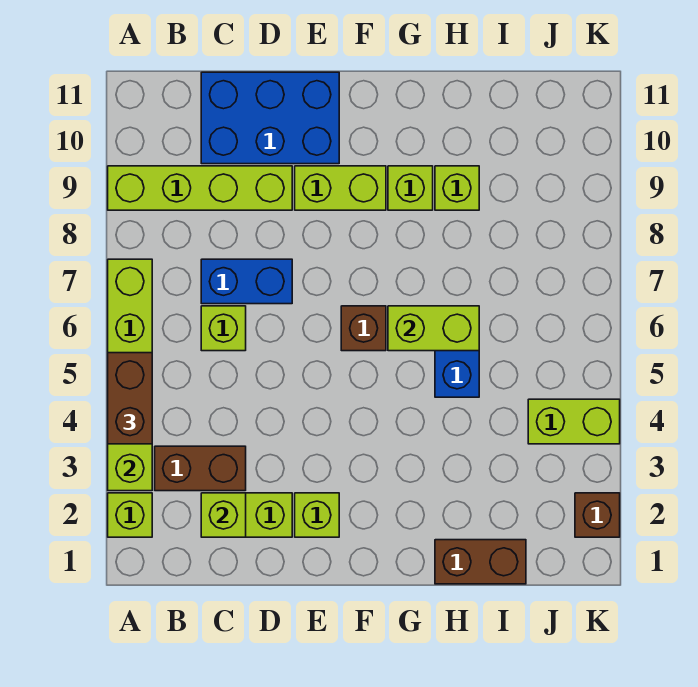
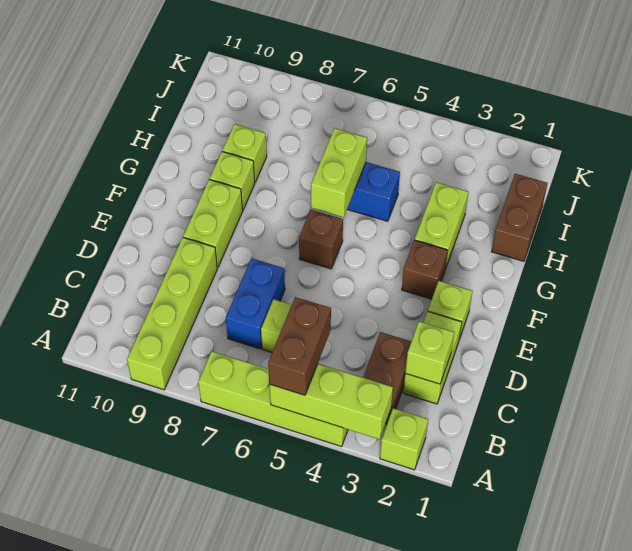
brown 1x2 brick [108,353,152,444] -> brown 1x2 brick turned to [268,297,331,395]
blue 2x3 brick [201,72,339,164] -> none
lime 1x2 brick [528,399,620,444] -> lime 1x2 brick moved to [415,182,468,269]
brown 1x1 brick [575,493,620,537] -> brown 1x1 brick moved to [402,240,448,299]

